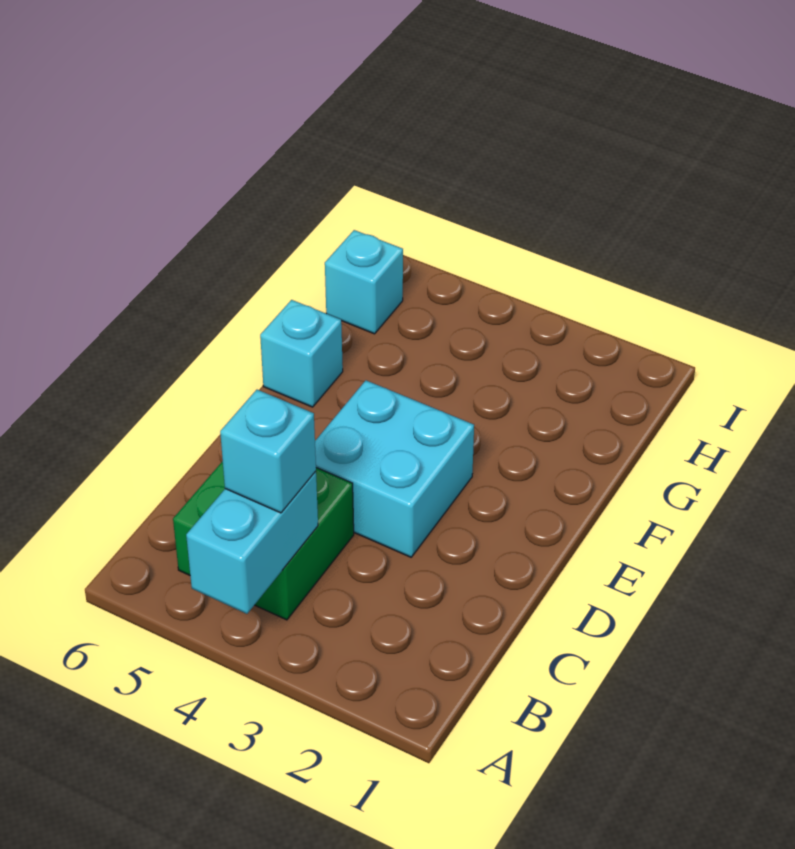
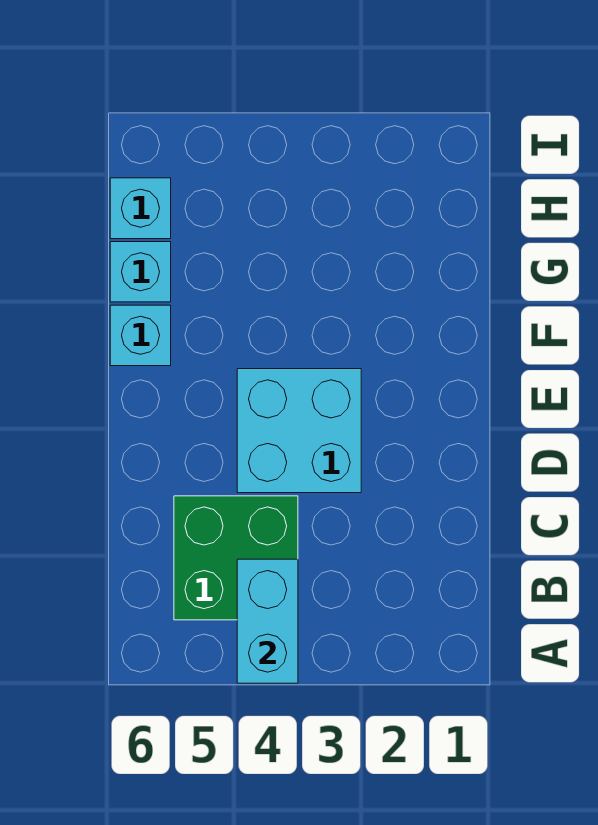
cyan 1x1 brick [220,390,316,513] -> cyan 1x1 brick moved to [110,242,171,302]

